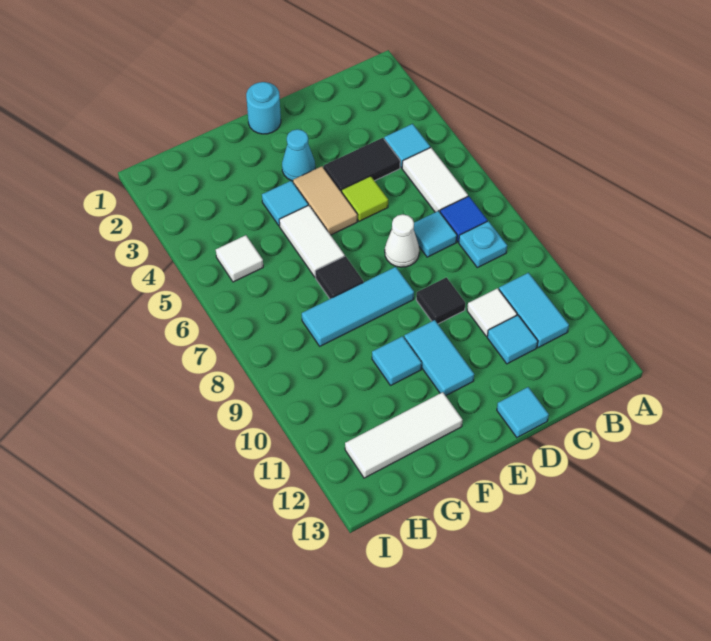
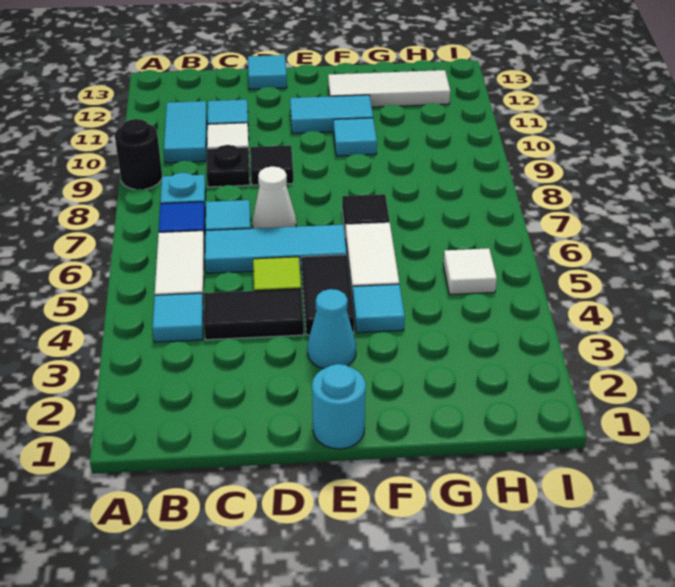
none -> black 1x1 round brick [115,119,162,189]
none -> black 1x1 plate [207,145,250,187]
tan 1x2 tile [293,166,357,235] -> black 1x2 tile [301,255,354,335]
cyan 1x3 tile [302,267,414,346] -> cyan 1x3 tile moved to [205,225,347,273]
cyan 1x2 tile [404,320,474,396] -> cyan 1x2 tile turned to [290,95,373,133]

